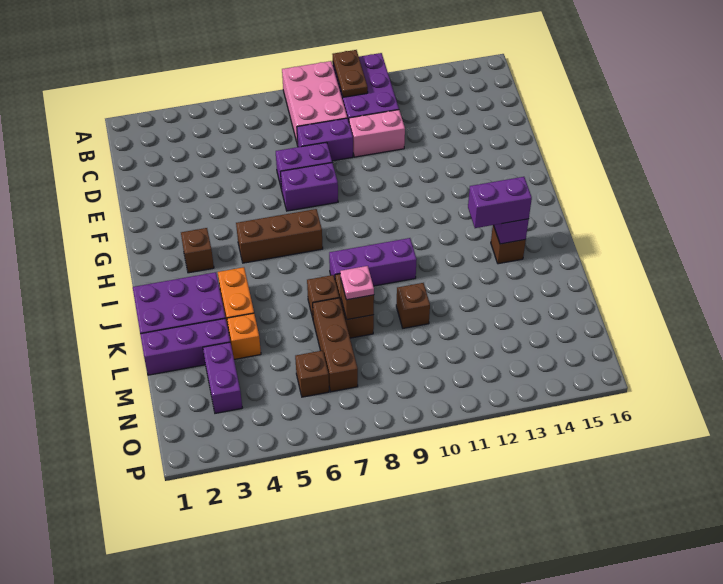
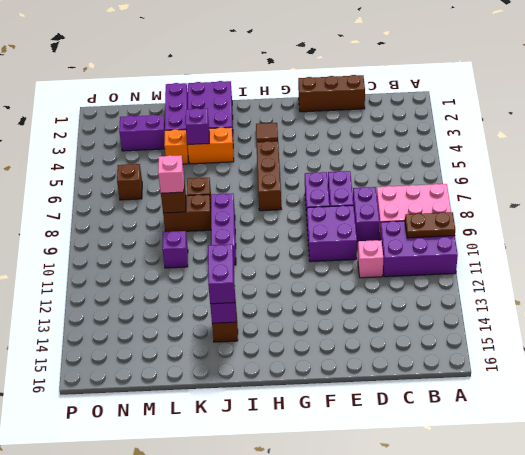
pink 1x2 brick [349,110,405,157] -> pink 1x1 brick [358,240,383,278]
none -> purple 2x2 brick [307,205,357,262]
brown 1x1 brick [181,228,214,273] -> brown 1x1 tile [256,123,278,142]
none -> purple 1x1 brick [185,108,209,145]
brown 1x3 brick [313,298,358,392] -> brown 1x3 brick moved to [298,75,365,112]
pink 1x1 plate [340,266,374,300] -> pink 1x1 brick [158,155,184,193]
brown 1x1 brick [396,283,430,328] -> purple 1x1 brick [162,231,188,268]

